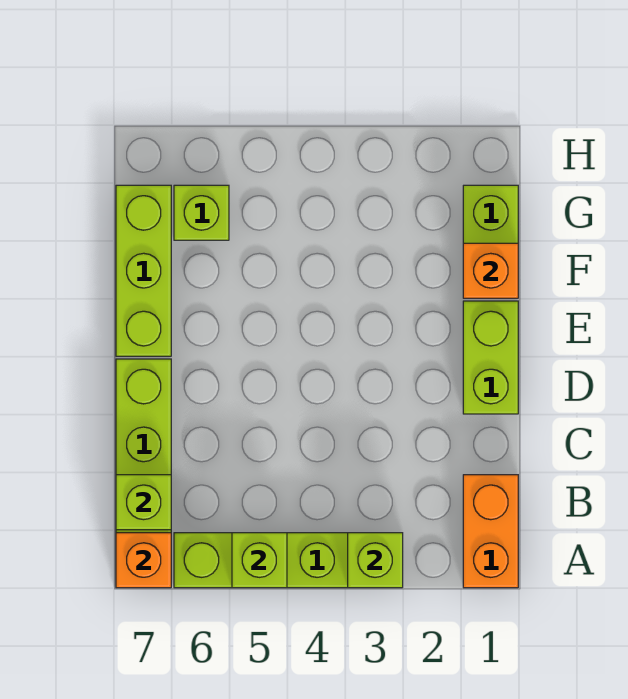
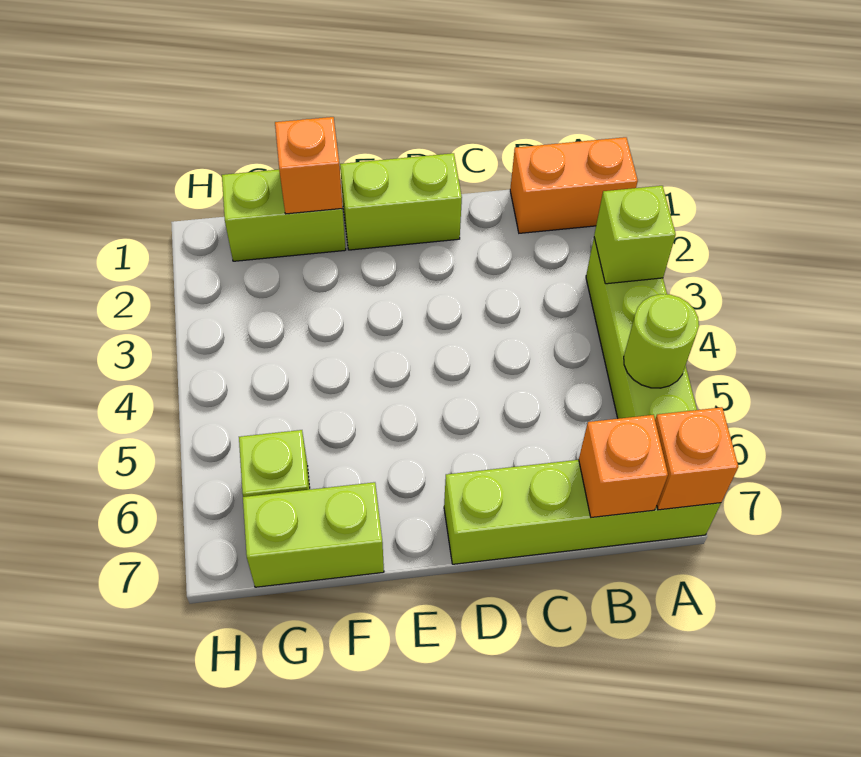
lime 1x1 brick [232,533,287,588] -> lime 1x1 round brick [624,294,699,388]
lime 1x1 brick [116,475,171,530] -> orange 1x1 brick [579,415,668,518]
lime 1x3 brick [116,185,171,356] -> lime 1x2 brick [243,482,384,587]

